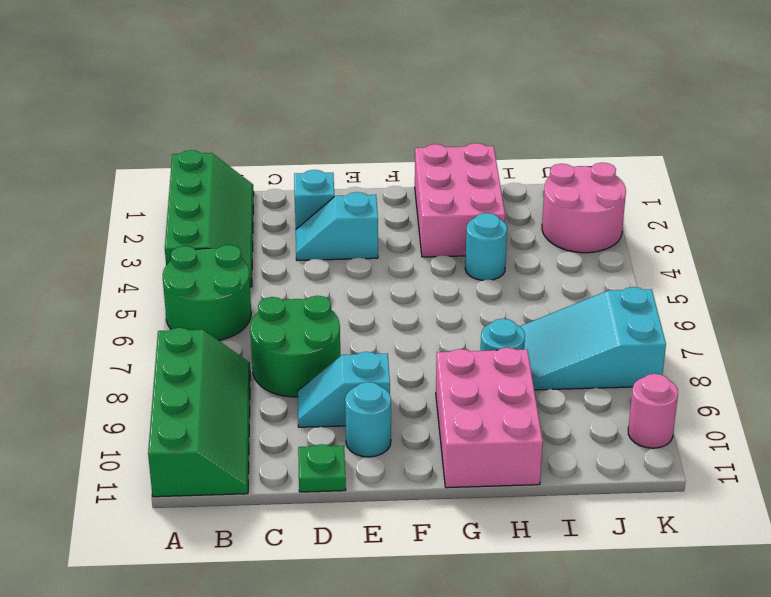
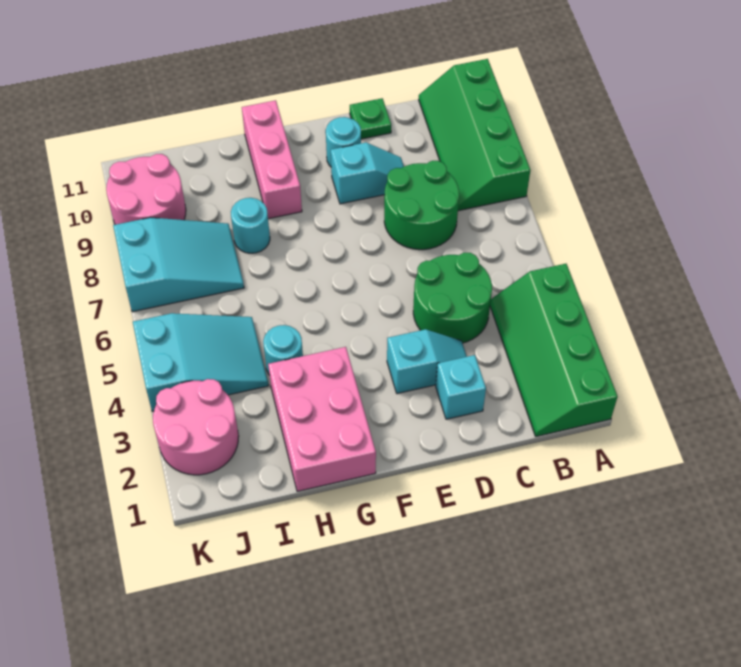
green 2x2 round brick [163,245,251,341] -> green 2x2 round brick moved to [413,253,492,343]
pink 2x3 brick [436,348,543,488] -> pink 1x3 brick [242,100,302,219]
none -> cyan 2x3 slope [133,313,269,412]
pink 1x1 round brick [628,374,678,448] -> pink 2x2 round brick [106,154,186,225]

